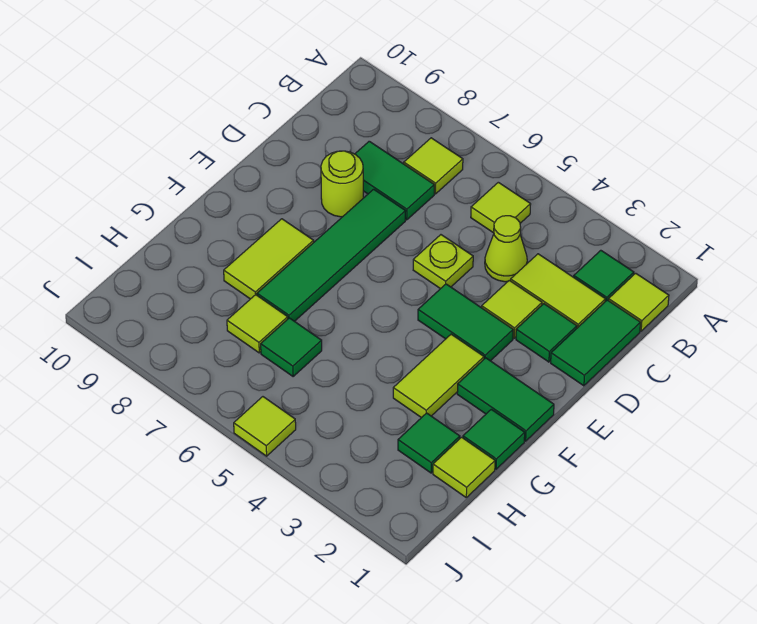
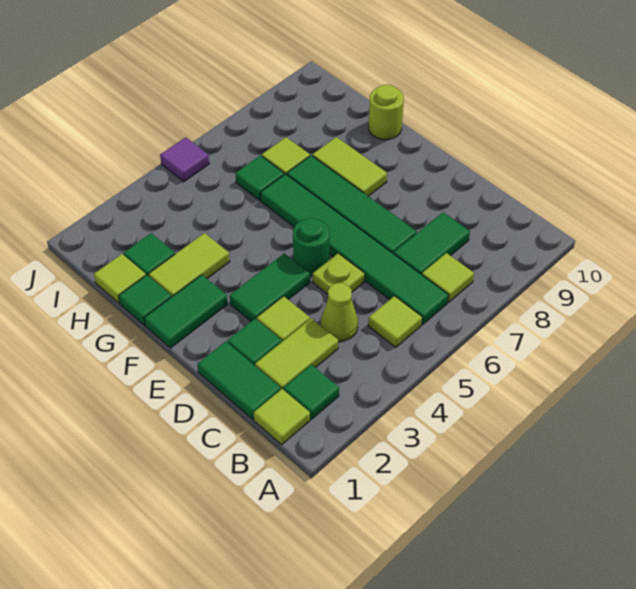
none -> green 1x6 tile [260,174,448,325]
lime 1x1 round brick [321,151,363,217] -> lime 1x1 round brick moved to [369,85,404,140]
none -> green 1x1 round brick [293,218,329,275]
lime 1x2 tile [393,334,484,418] -> lime 1x2 tile turned to [149,233,230,296]
lime 1x1 tile [234,397,296,456] -> purple 1x1 tile [160,137,209,182]

